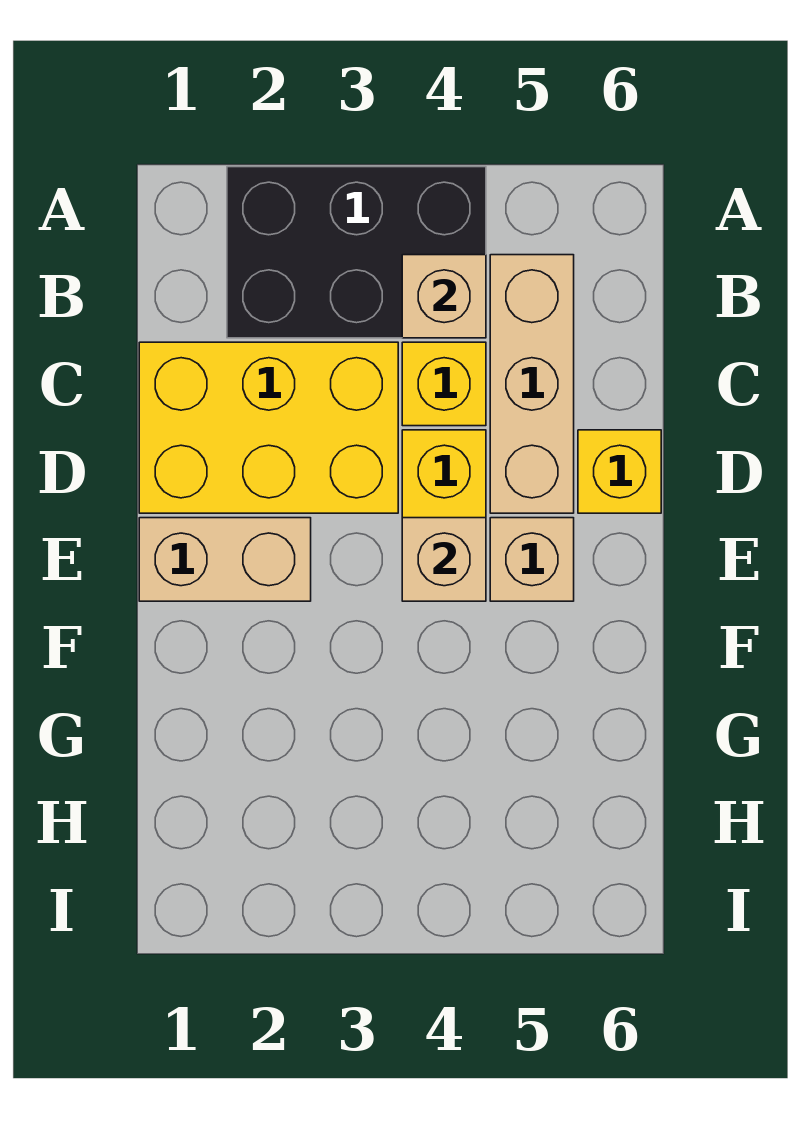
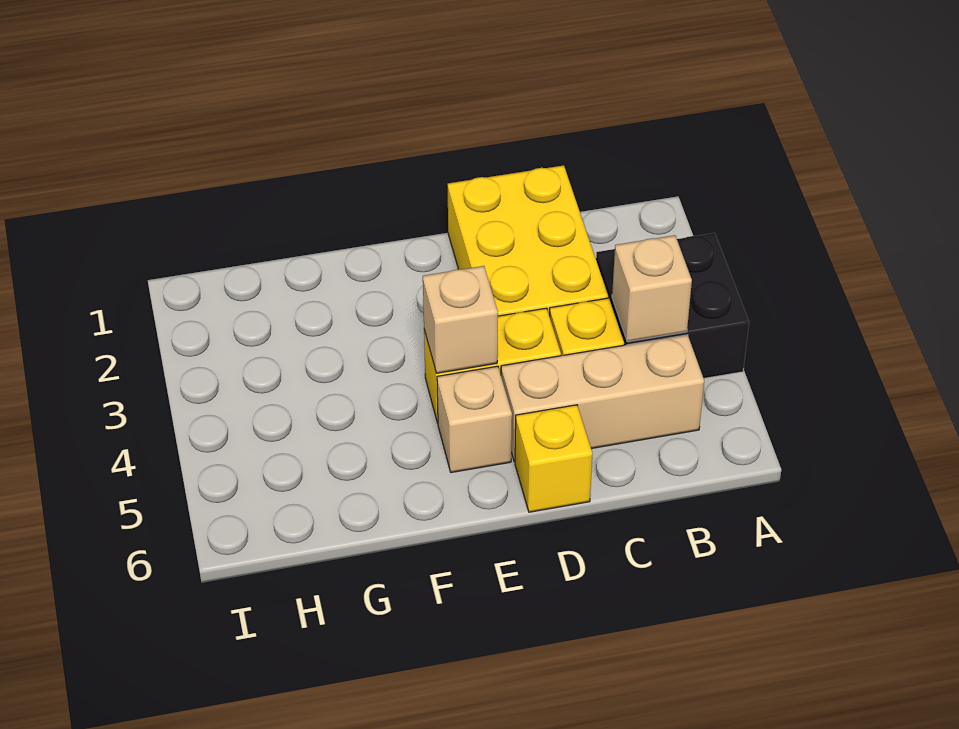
black 2x3 brick [227,167,486,338] -> black 2x2 brick [596,233,749,378]
tan 1x2 brick [139,518,311,601] -> none

